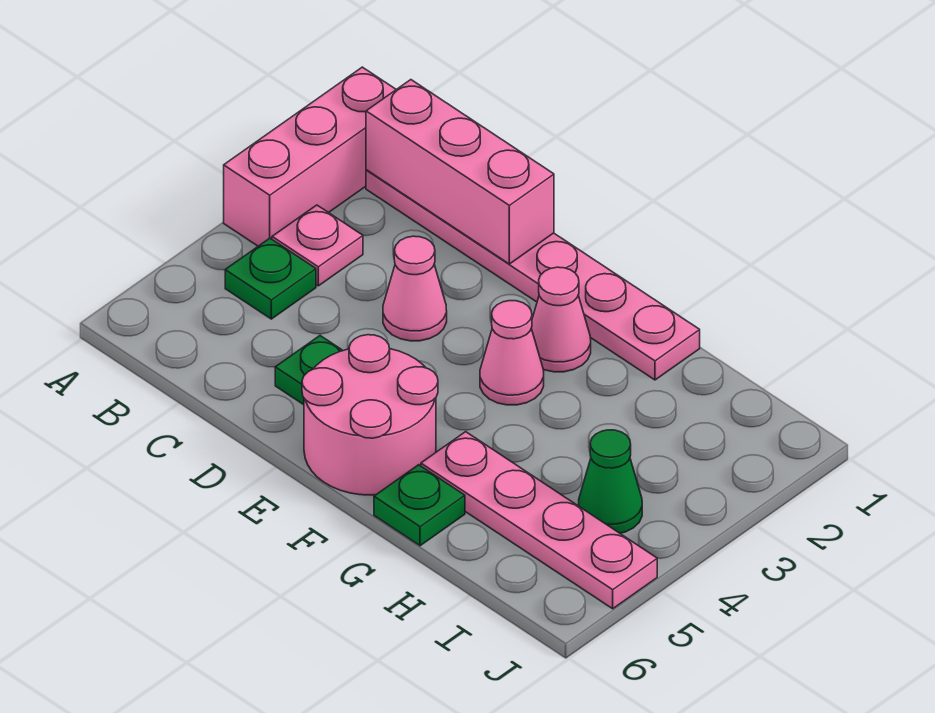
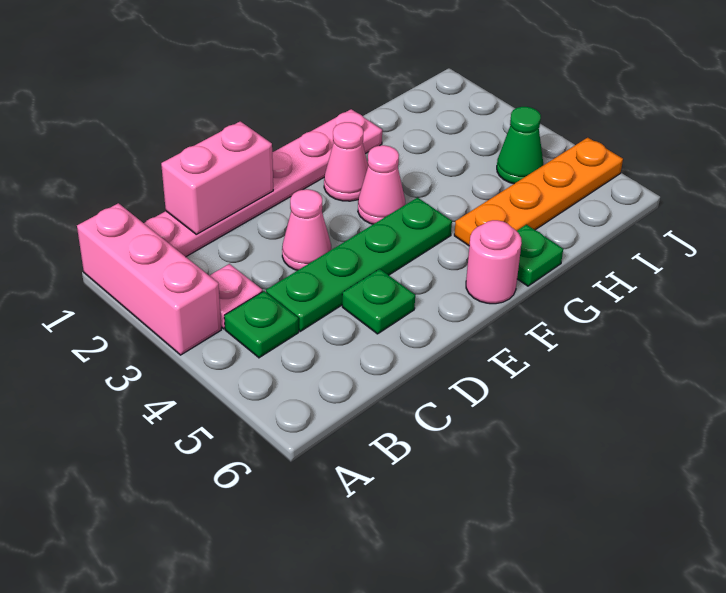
pink 1x3 brick [366,80,554,264] -> pink 1x2 brick [161,121,273,234]
none -> green 1x4 plate [266,198,452,331]
pink 2x2 round brick [302,335,438,495] -> pink 1x1 round brick [466,220,522,304]
pink 1x4 plate [421,432,657,609] -> orange 1x4 plate [454,138,623,246]

